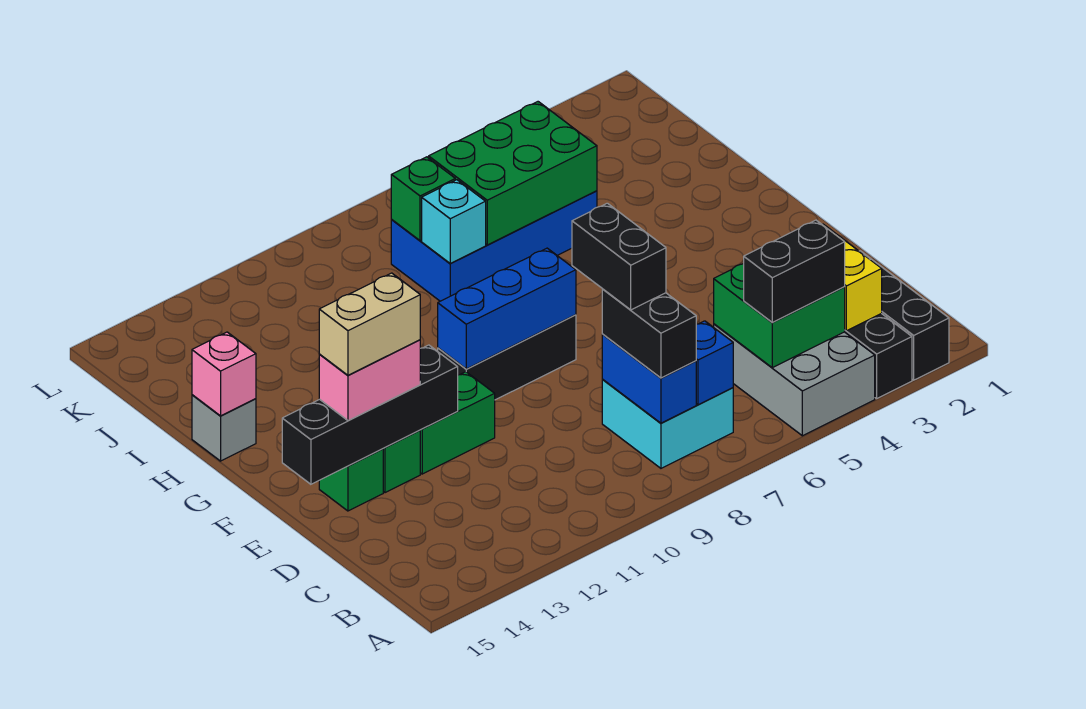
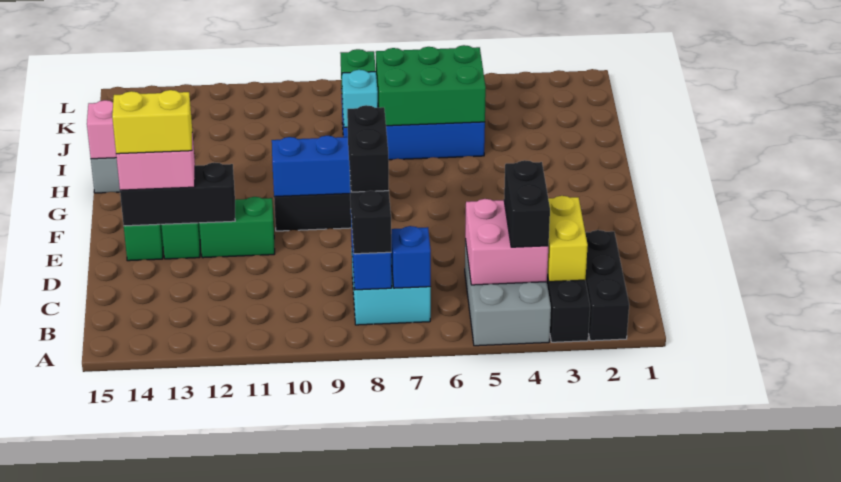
green 2x2 brick [714,264,845,368] -> pink 2x2 brick [465,199,548,285]
black 1x2 brick [744,220,845,323] -> black 1x2 brick turned to [504,160,550,247]
black 1x4 brick [282,345,458,484] -> black 1x3 brick [120,162,235,226]
tan 1x2 brick [319,273,420,375] -> yellow 1x2 brick [112,90,192,154]

